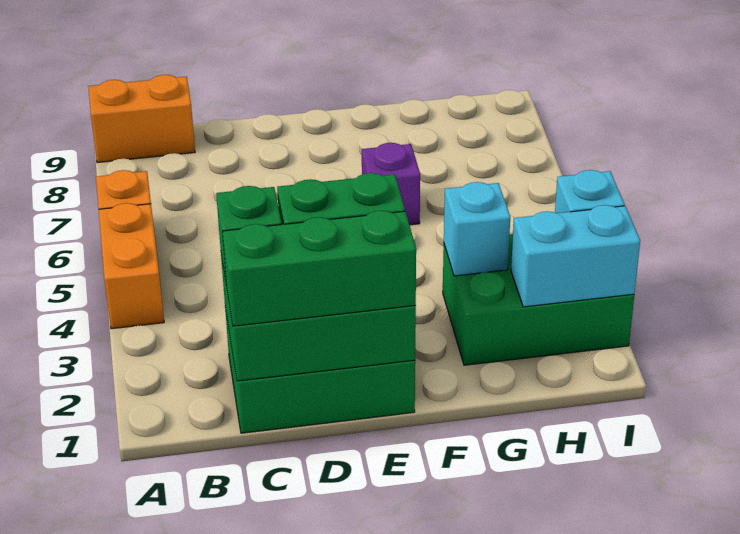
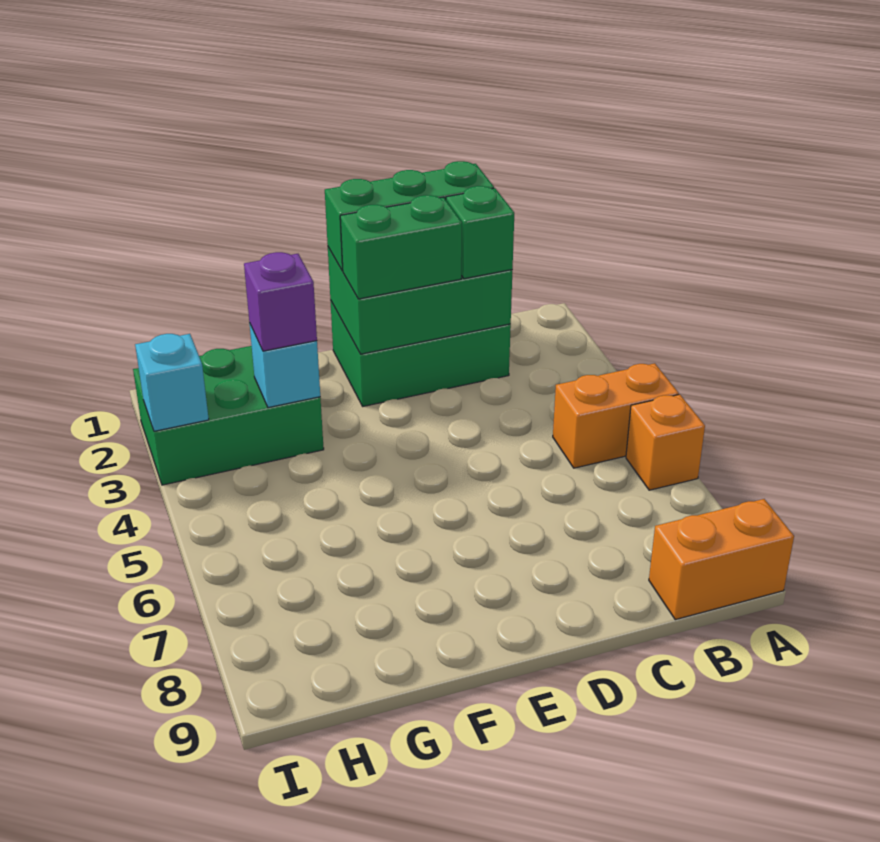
orange 1x2 brick [99,203,164,329] -> orange 1x2 brick turned to [553,363,679,468]
purple 1x1 brick [362,143,420,225] -> purple 1x1 brick moved to [244,252,317,351]
cyan 1x2 brick [511,205,640,307] -> none

